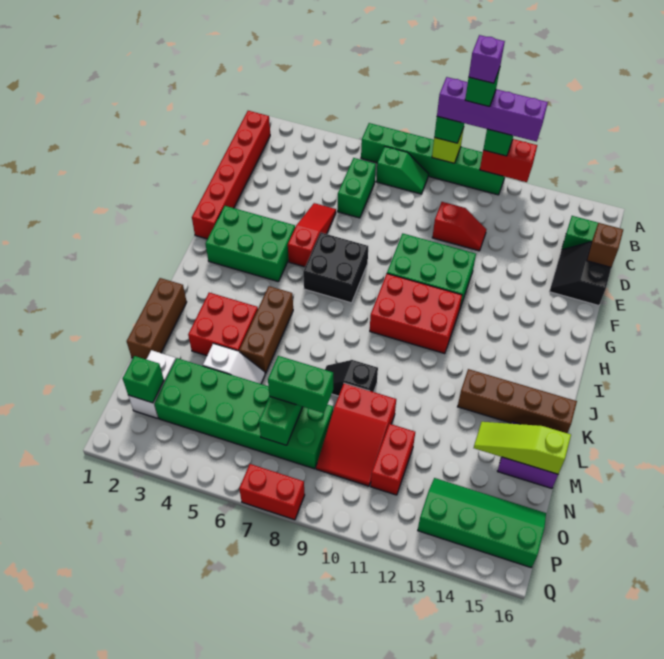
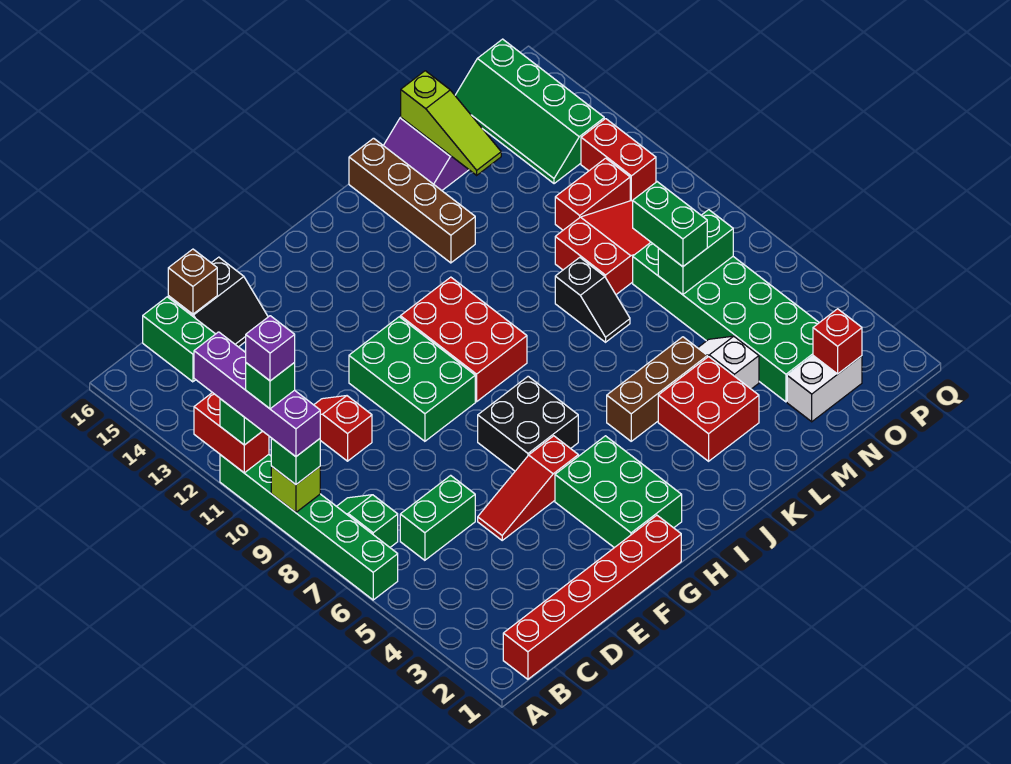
brown 1x3 brick [127,278,187,359] -> none
green 1x1 brick [123,356,164,403] -> red 1x1 brick [813,309,862,374]
red 1x2 brick [239,464,305,520] -> red 1x2 brick moved to [581,119,656,201]

